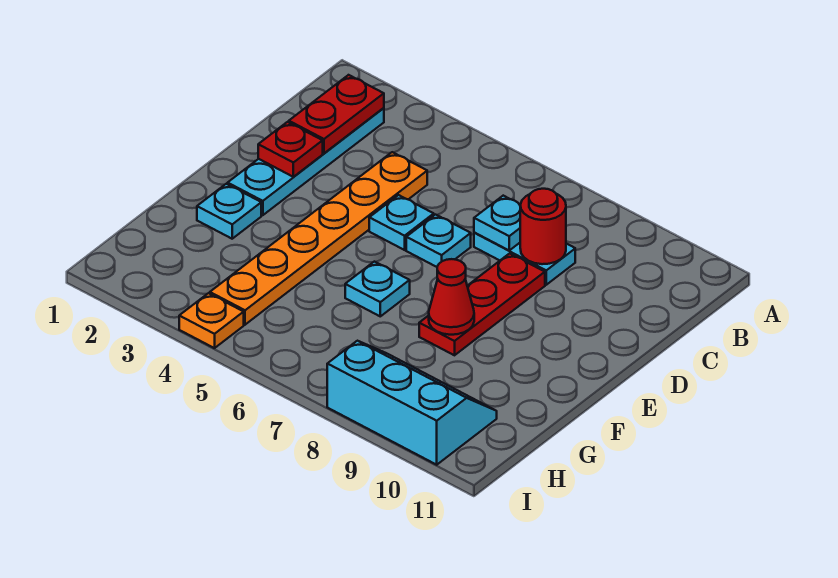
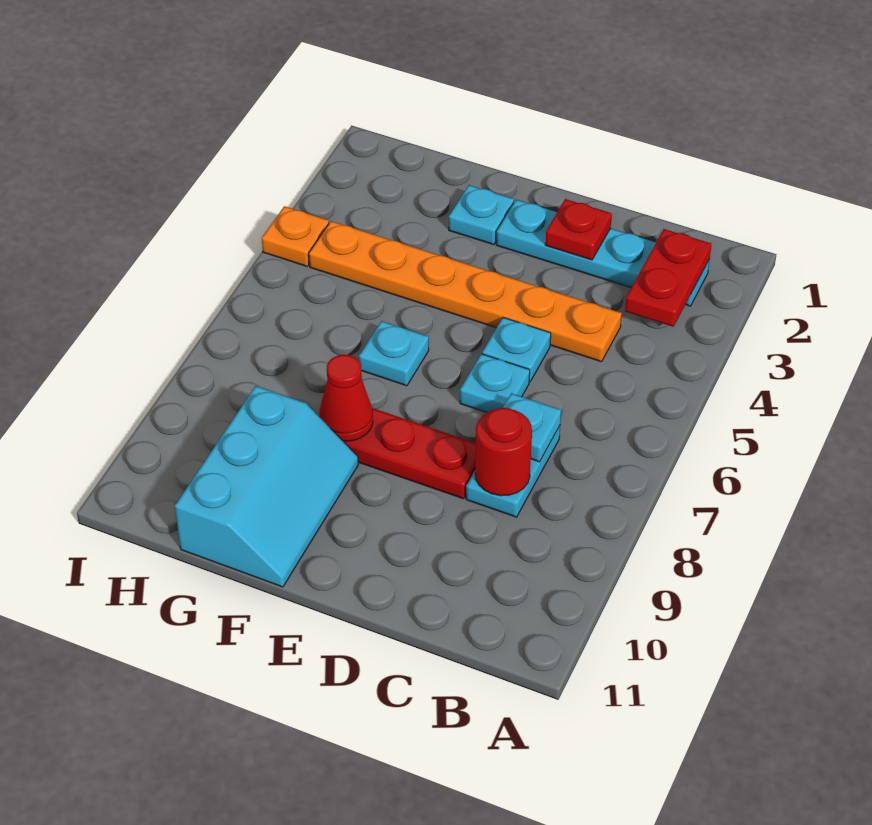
red 1x2 plate [289,75,384,153] -> red 1x2 plate turned to [625,229,711,327]
cyan 2x3 slope [327,341,497,465] -> cyan 2x3 slope moved to [175,386,358,587]

